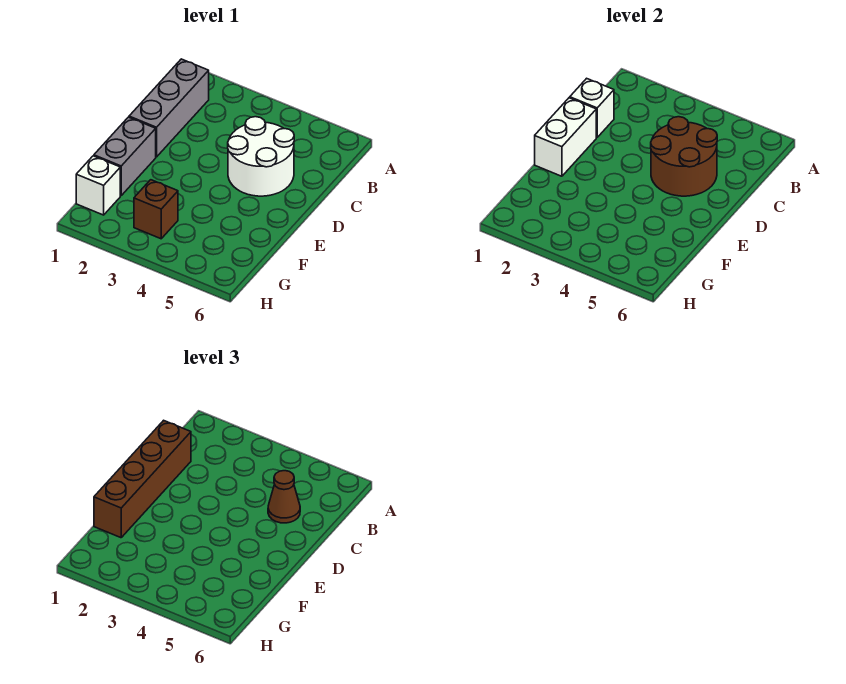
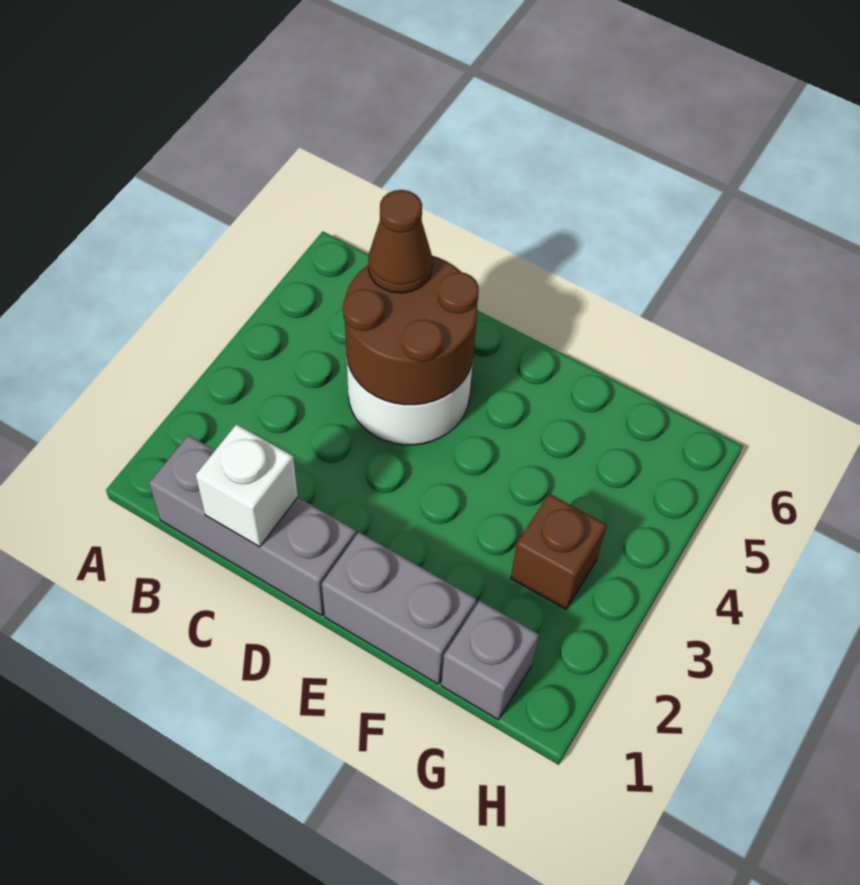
brown 1x4 brick [94,420,191,538] -> none
white 1x2 brick [535,98,596,176] -> none
white 1x1 brick [76,156,120,215] -> grey 1x1 brick [441,601,539,720]

